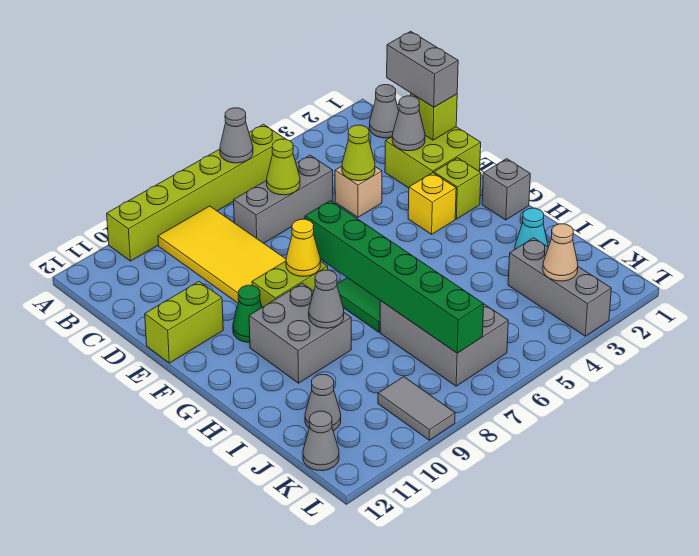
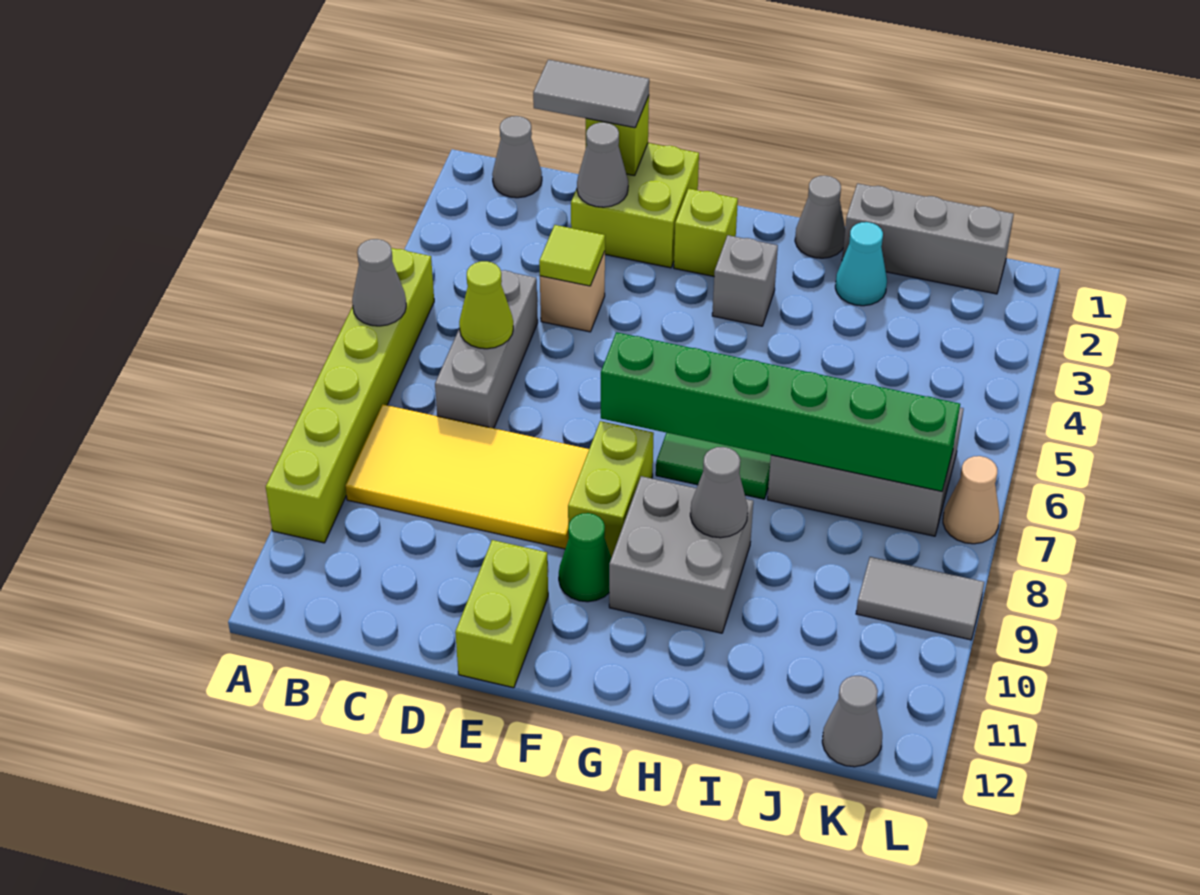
grey 1x2 brick [387,31,458,107] -> grey 1x2 tile [533,60,649,128]
lime 1x1 cone [342,125,375,181] -> lime 1x1 tile [539,225,605,286]
yellow 1x1 brick [408,173,456,234] -> none
yellow 1x1 cone [286,219,320,276] -> none
grey 1x1 brick [482,159,530,220] -> grey 1x1 brick moved to [712,235,778,326]
grey 1x3 brick [508,238,611,336] -> grey 1x3 brick moved to [842,183,1014,294]
grey 1x1 cone [305,375,341,431] -> grey 1x1 cone moved to [795,176,845,258]
tan 1x1 cone [543,224,578,281] -> tan 1x1 cone moved to [943,456,999,544]

